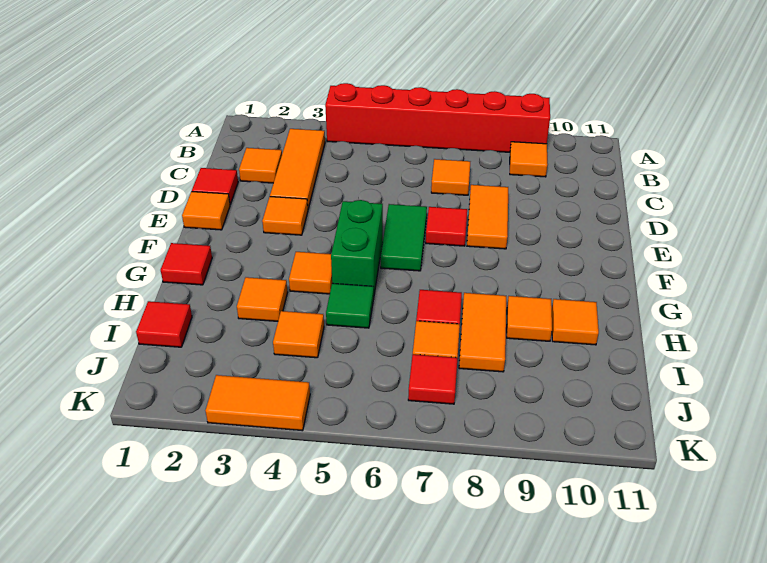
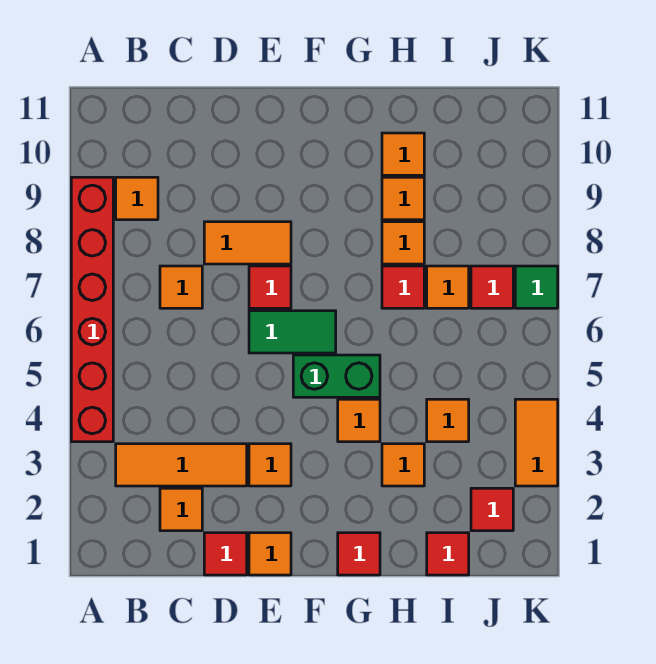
green 1x1 tile [326,283,374,328] -> green 1x1 tile moved to [515,266,558,308]
orange 1x2 tile [459,293,506,372] -> orange 1x1 tile [382,222,424,264]
none -> red 1x1 tile [471,488,513,531]

